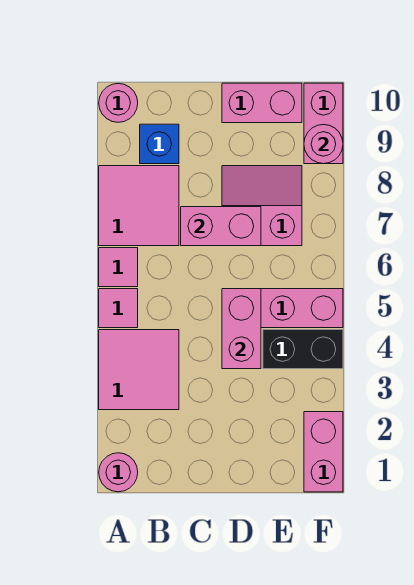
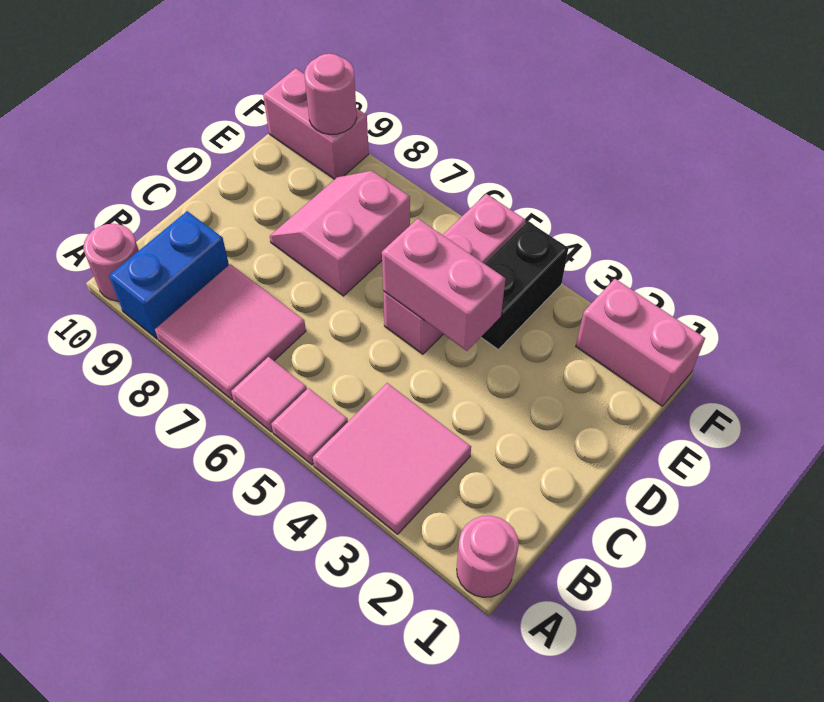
blue 1x1 brick [140,124,179,164] -> blue 1x2 brick [109,211,229,339]
pink 1x2 brick [181,207,261,246] -> none
pink 1x2 brick [222,83,302,123] -> none

